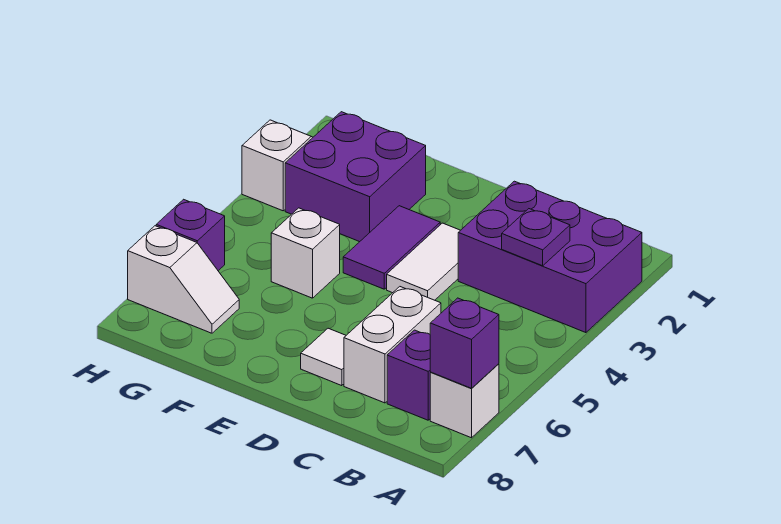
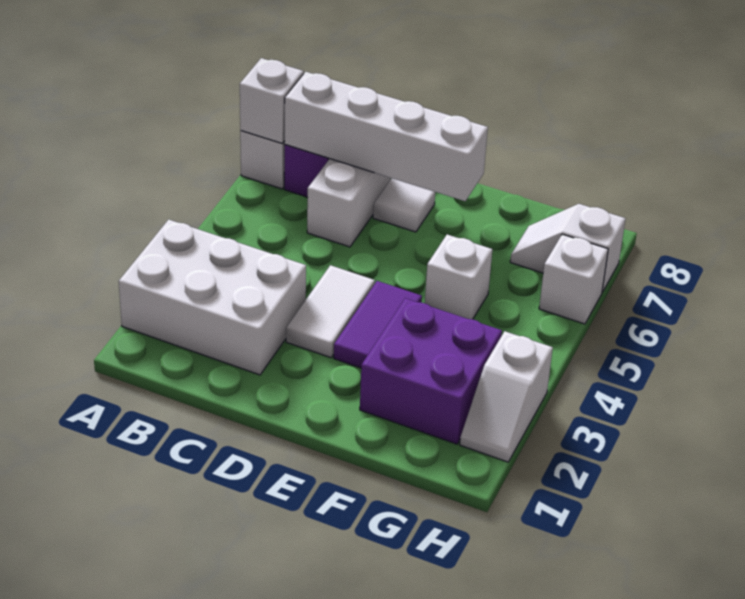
purple 2x3 brick [458,181,642,333] -> white 2x3 brick [119,219,306,375]
purple 1x1 brick [430,298,499,388] -> white 1x1 brick [240,58,304,144]
purple 1x1 plate [502,209,570,266] -> none
none -> white 1x4 brick [285,72,488,201]
purple 1x1 brick [156,199,225,271] -> white 1x1 brick [539,234,608,324]

